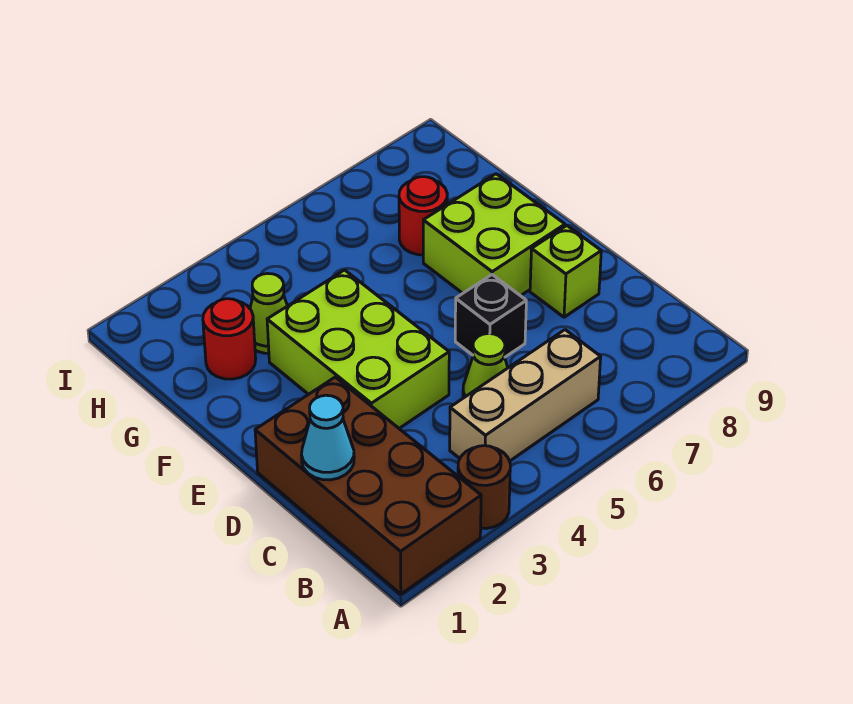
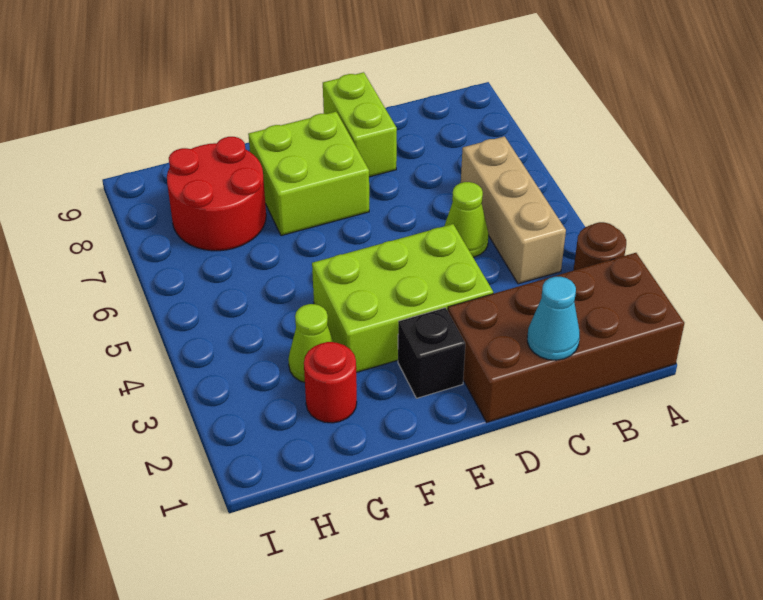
black 1x1 brick [455,275,526,357] -> black 1x1 brick moved to [398,308,465,398]
lime 1x1 brick [530,226,601,317] -> lime 1x2 brick [323,72,397,177]
red 1x1 round brick [399,177,447,255] -> red 2x2 round brick [167,137,266,251]

